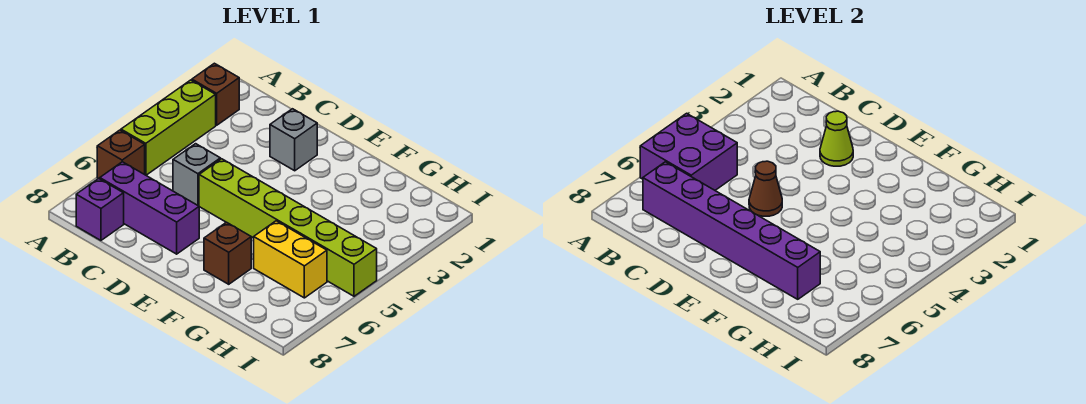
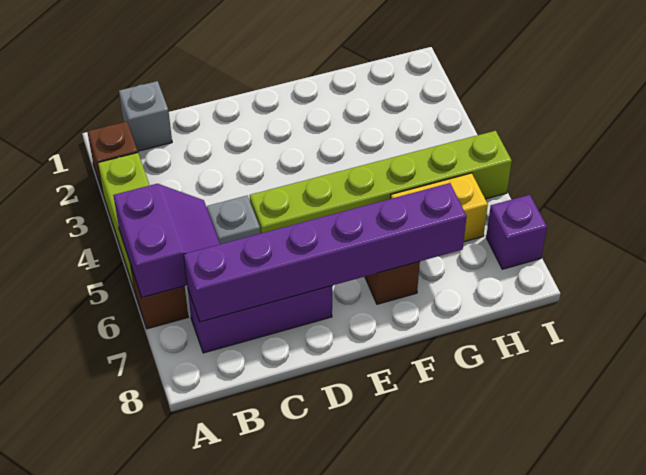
purple 2x2 brick [640,113,737,190] -> purple 2x2 slope [113,184,220,297]
purple 1x1 brick [76,179,124,240] -> purple 1x1 brick moved to [486,195,547,269]
grey 1x1 brick [270,109,317,171] -> grey 1x1 brick moved to [119,81,172,151]
lime 1x1 cone [820,111,853,166] -> none
brown 1x1 cone [749,161,782,216] -> none

